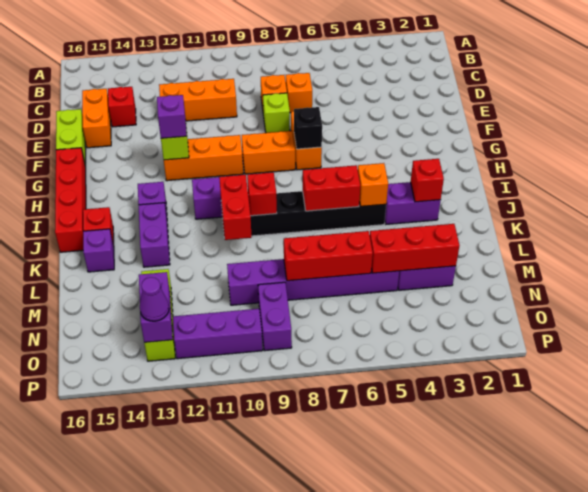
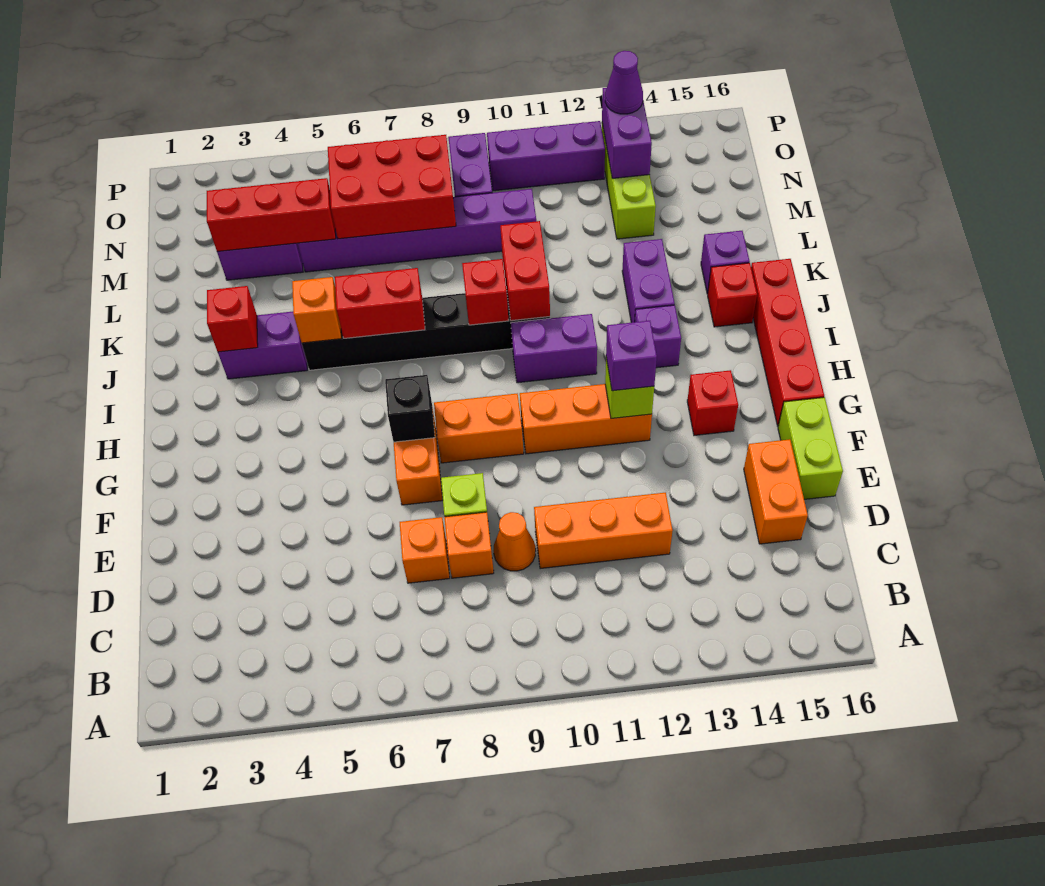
none -> orange 1x1 cone [494,512,536,571]
red 1x1 brick [108,87,136,127] -> red 1x1 brick moved to [687,370,738,435]
red 1x3 brick [284,231,373,281] -> red 2x3 brick [328,135,456,239]

